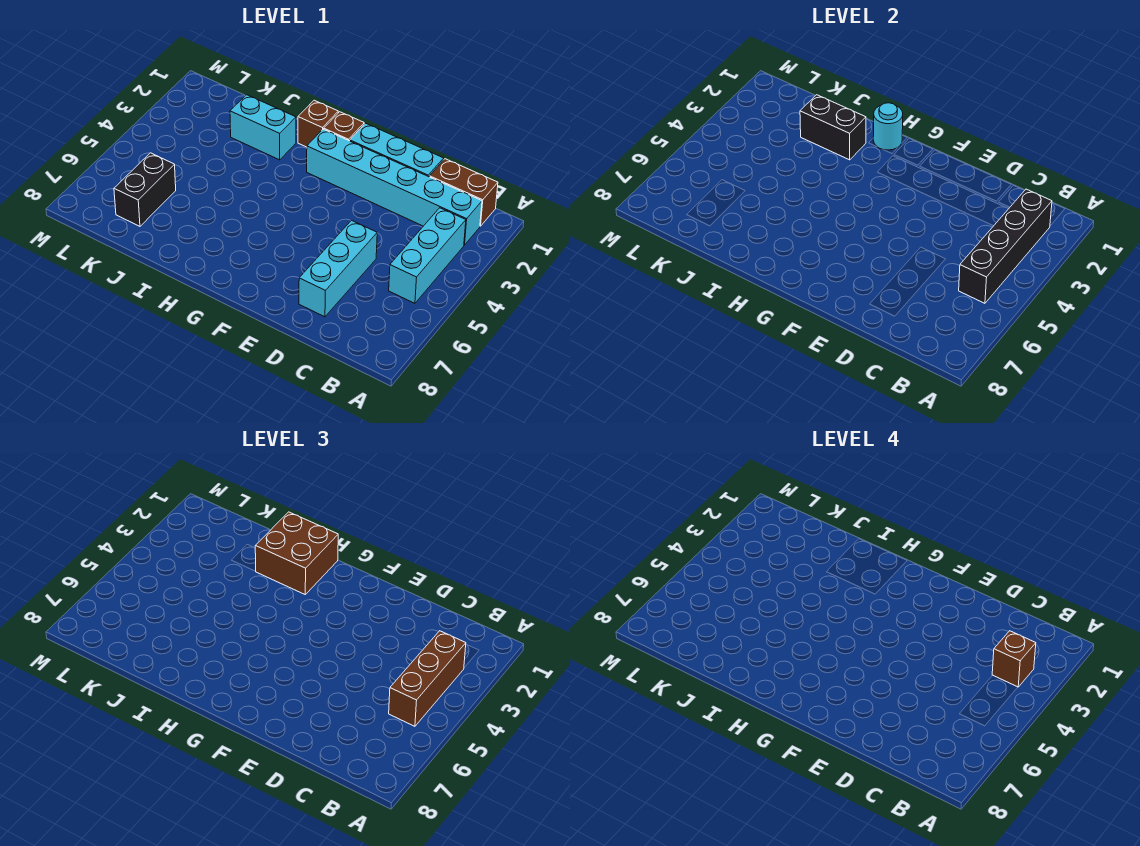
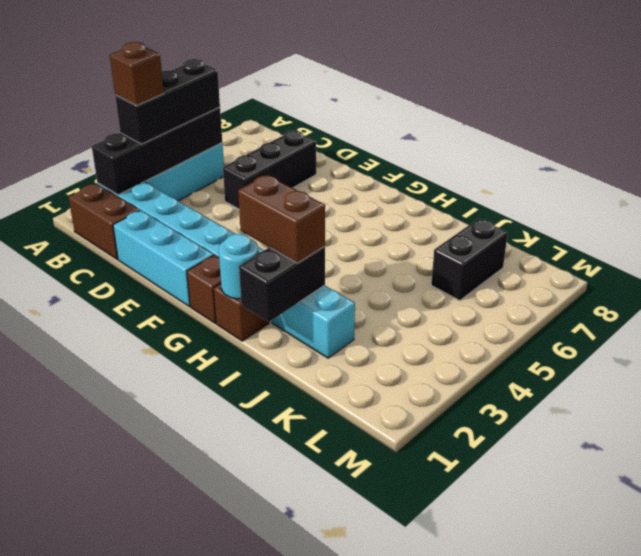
brown 1x3 brick [389,631,466,726] -> black 1x3 brick [115,59,220,144]
cyan 1x3 brick [299,221,377,317] -> black 1x3 brick [223,131,316,209]
brown 2x2 brick [255,512,338,594] -> brown 1x2 brick [238,175,325,263]
black 1x2 brick [800,95,866,160] -> black 1x2 brick turned to [239,246,325,322]

